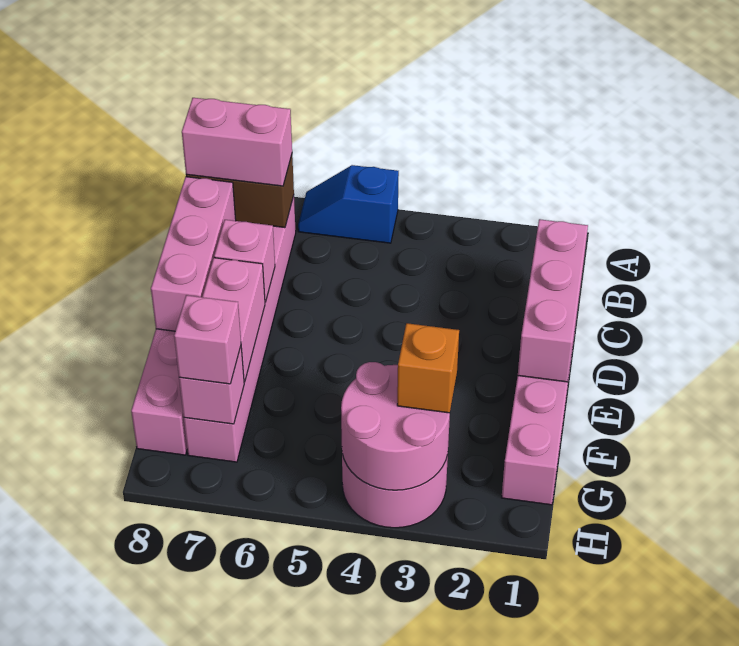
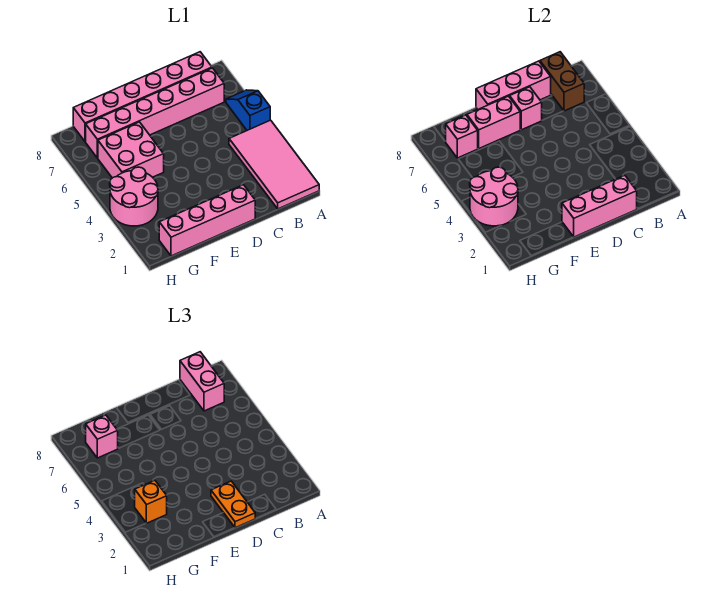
none -> pink 2x4 tile [229,120,319,209]
none -> orange 1x2 plate [211,481,255,528]
none -> pink 2x2 brick [98,122,164,178]

